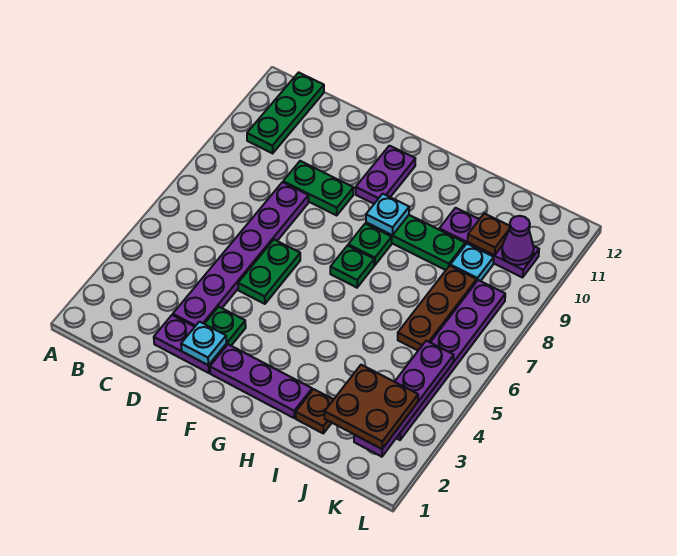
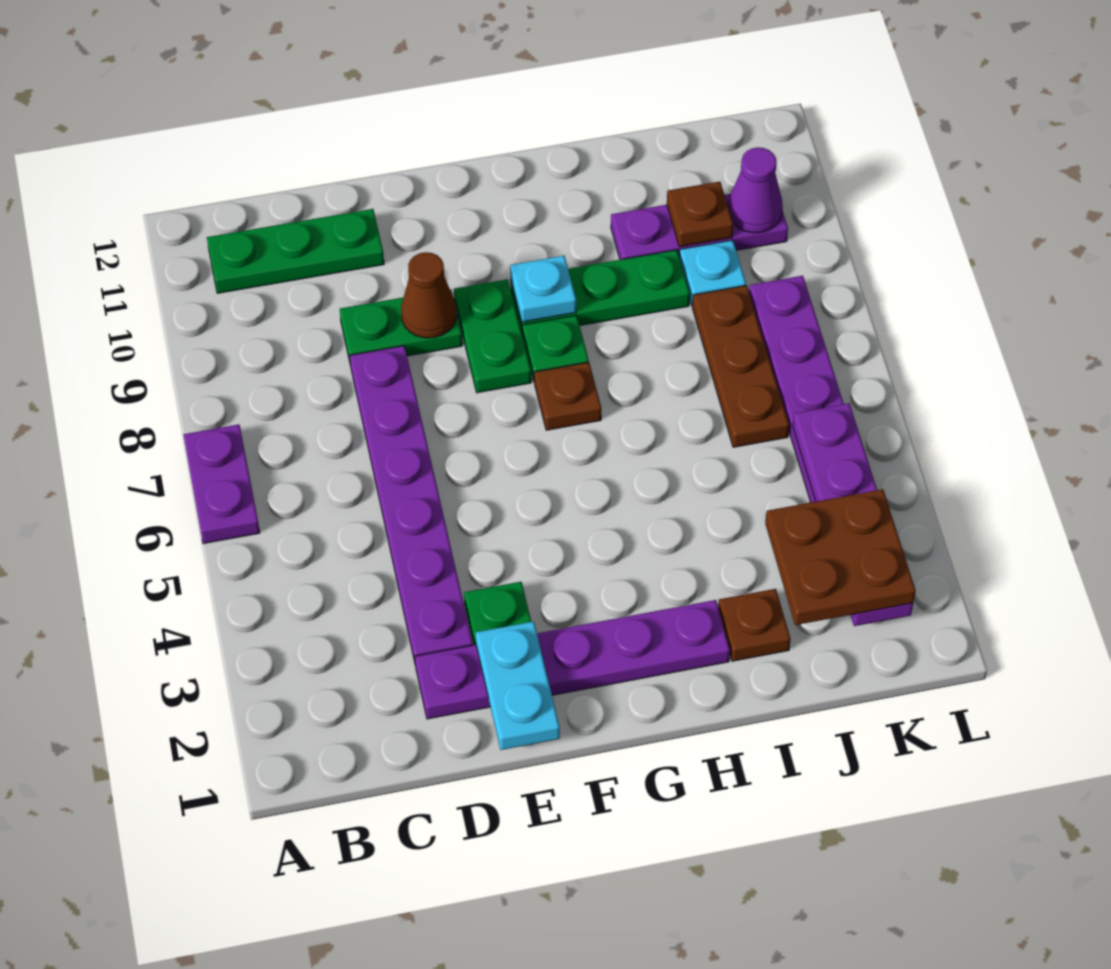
green 1x3 plate [247,72,324,153] -> green 1x3 plate turned to [207,209,384,293]
cyan 1x1 plate [181,322,227,365] -> cyan 1x2 plate [476,621,560,750]
green 1x2 plate [238,240,300,304] -> green 1x2 plate moved to [454,279,531,393]
none -> brown 1x1 cone [401,252,457,338]
purple 1x2 plate [356,146,415,204] -> purple 1x2 plate moved to [183,424,260,544]
green 1x1 plate [330,246,374,288] -> brown 1x1 plate [534,362,601,430]

